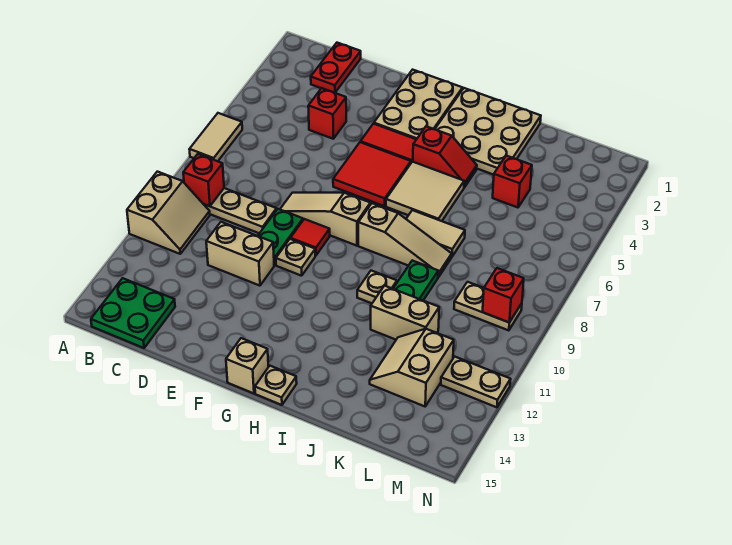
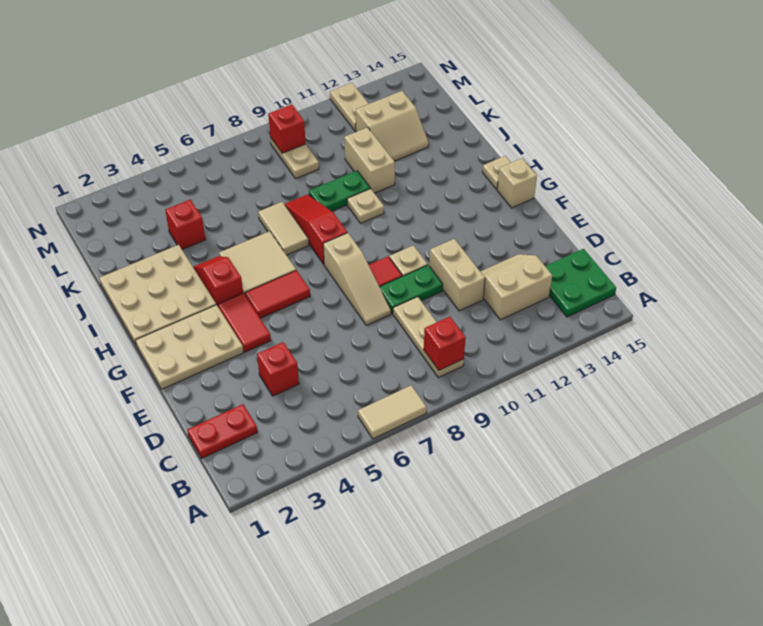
tan 2x2 slope [127,172,210,254] -> tan 2x2 slope moved to [480,254,552,320]
red 2x2 tile [333,142,411,206] -> red 1x2 tile [245,270,310,318]
tan 1x3 slope [358,203,452,277] -> red 1x3 slope [285,194,347,264]

